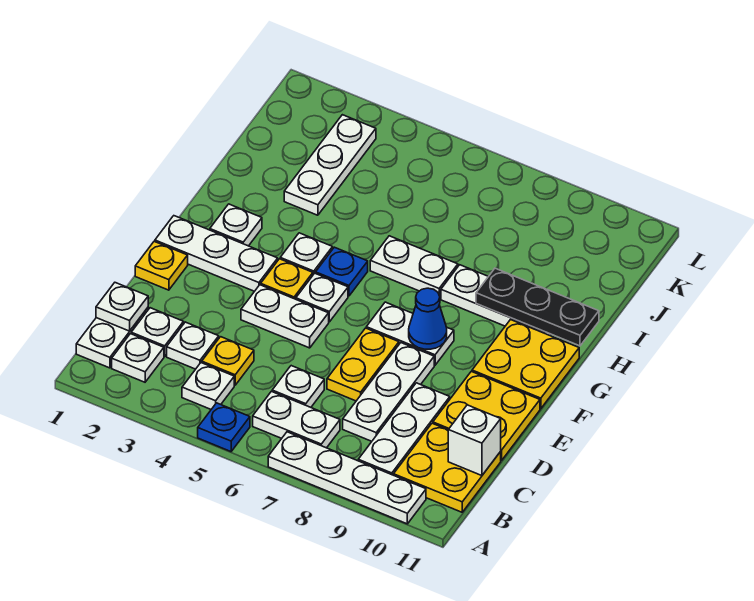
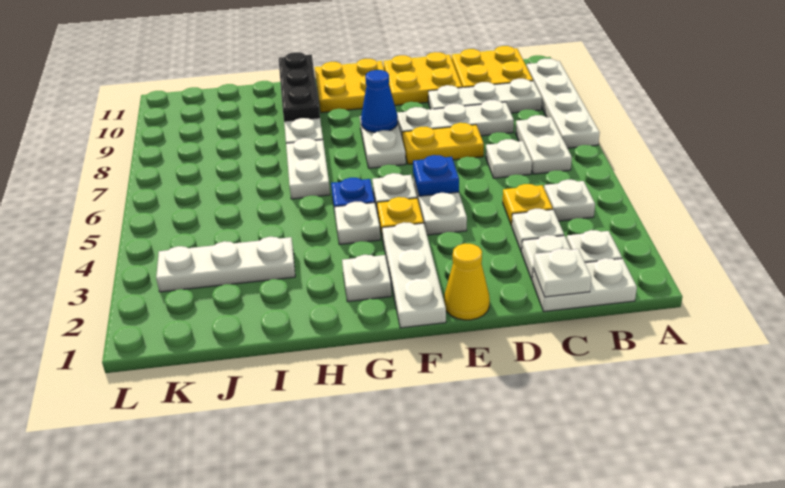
blue 1x1 plate [198,403,250,452] -> blue 1x1 plate moved to [413,155,459,196]
white 1x1 brick [448,405,501,476] -> none
yellow 1x1 plate [135,241,188,290] -> yellow 1x1 cone [444,244,490,320]

